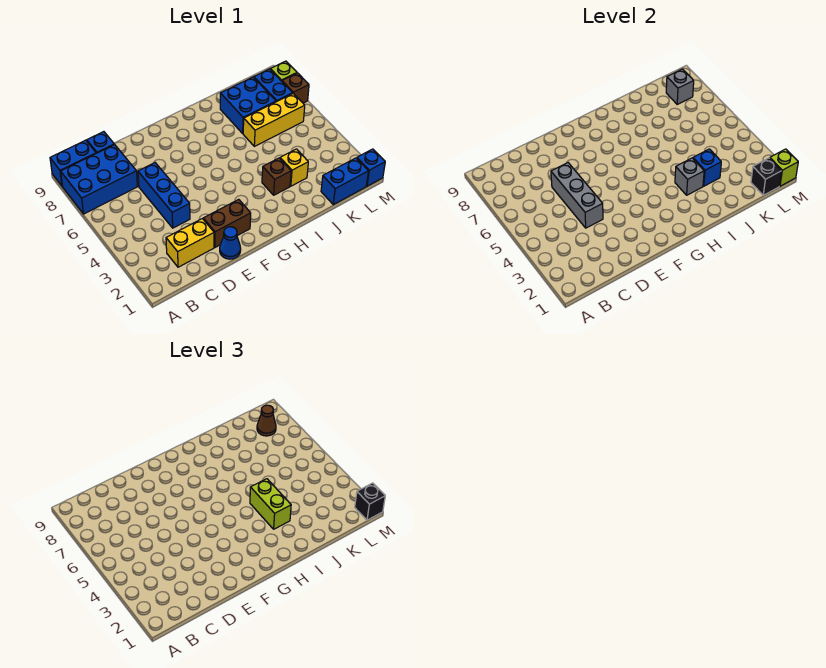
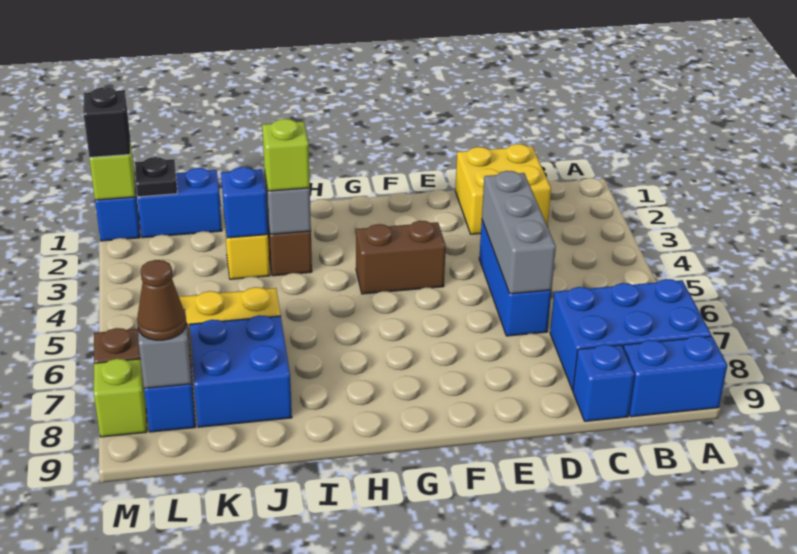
yellow 1x2 brick [166,219,214,267] -> yellow 2x2 brick [455,144,551,234]
blue 1x1 cone [220,227,241,259] -> none
brown 1x2 brick [203,199,251,247] -> brown 1x2 brick moved to [356,221,446,294]
lime 1x2 brick [250,479,291,529] -> lime 1x1 brick [262,119,310,191]
black 1x1 brick [751,158,781,195] -> black 1x1 plate [135,157,177,197]

